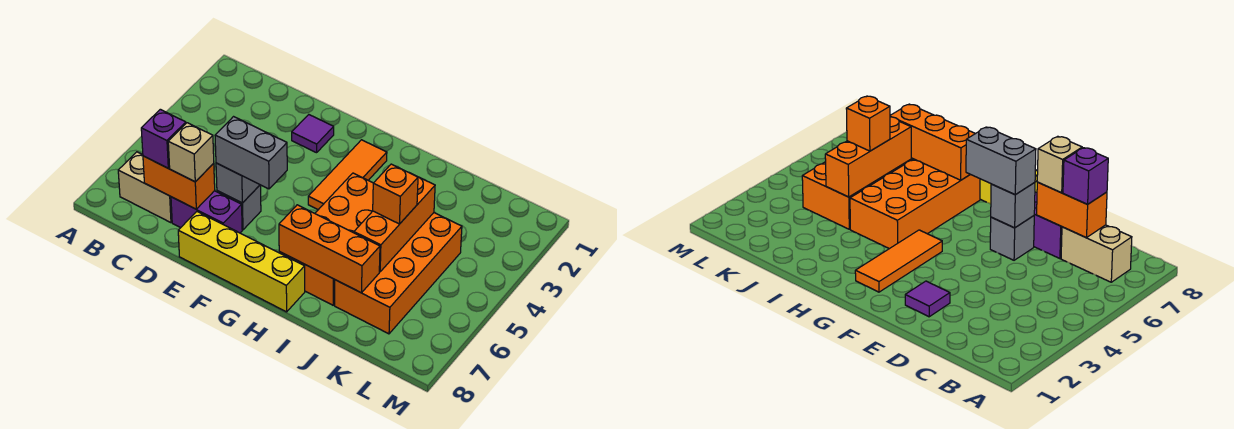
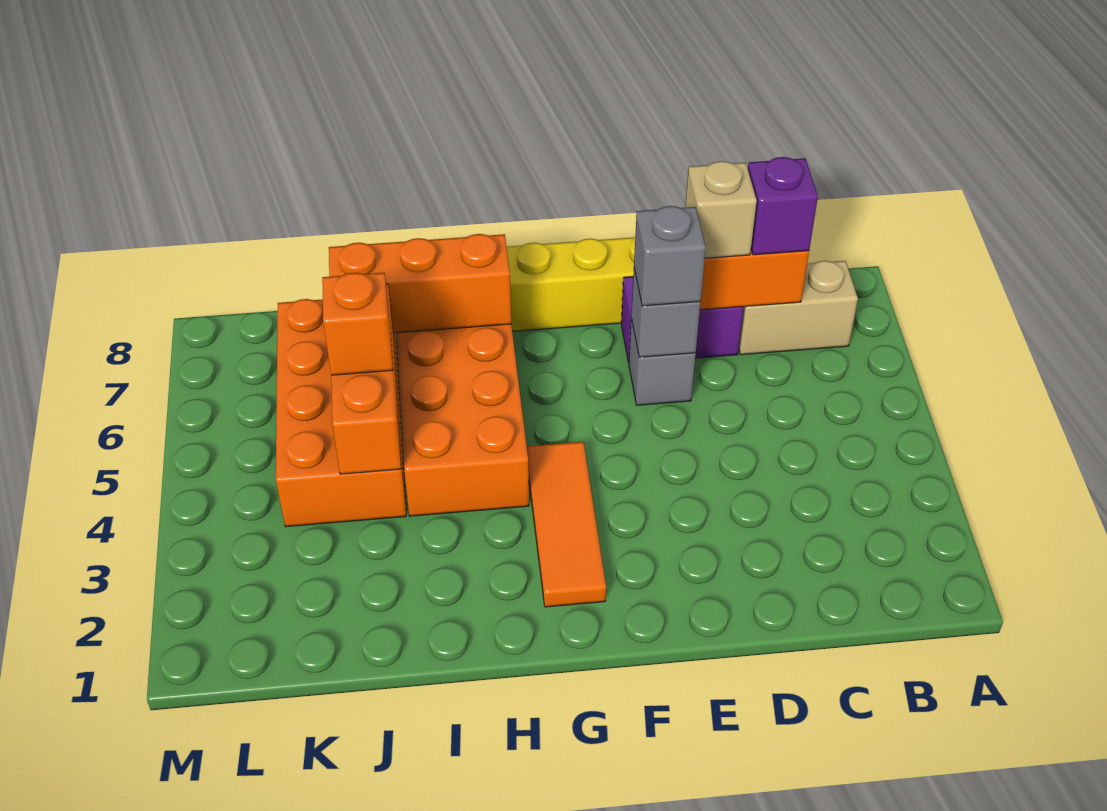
purple 1x1 tile [292,115,334,153] -> none
grey 1x2 brick [215,117,287,189] -> grey 1x1 brick [634,206,706,306]

